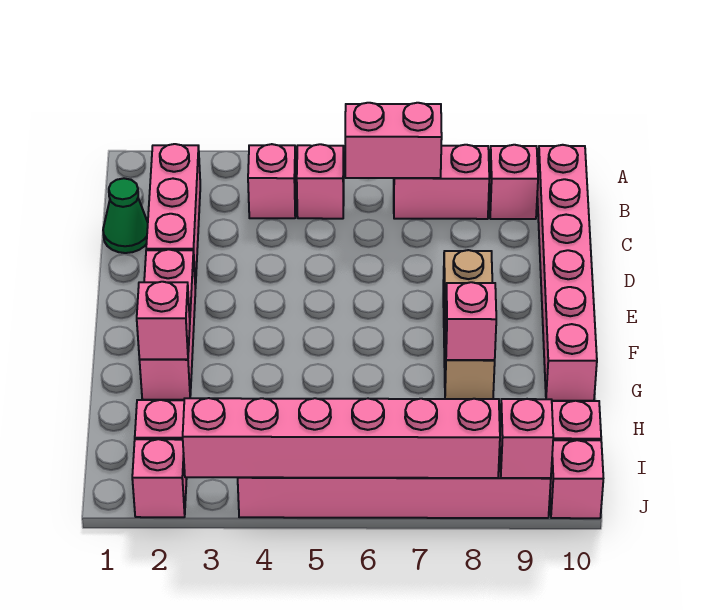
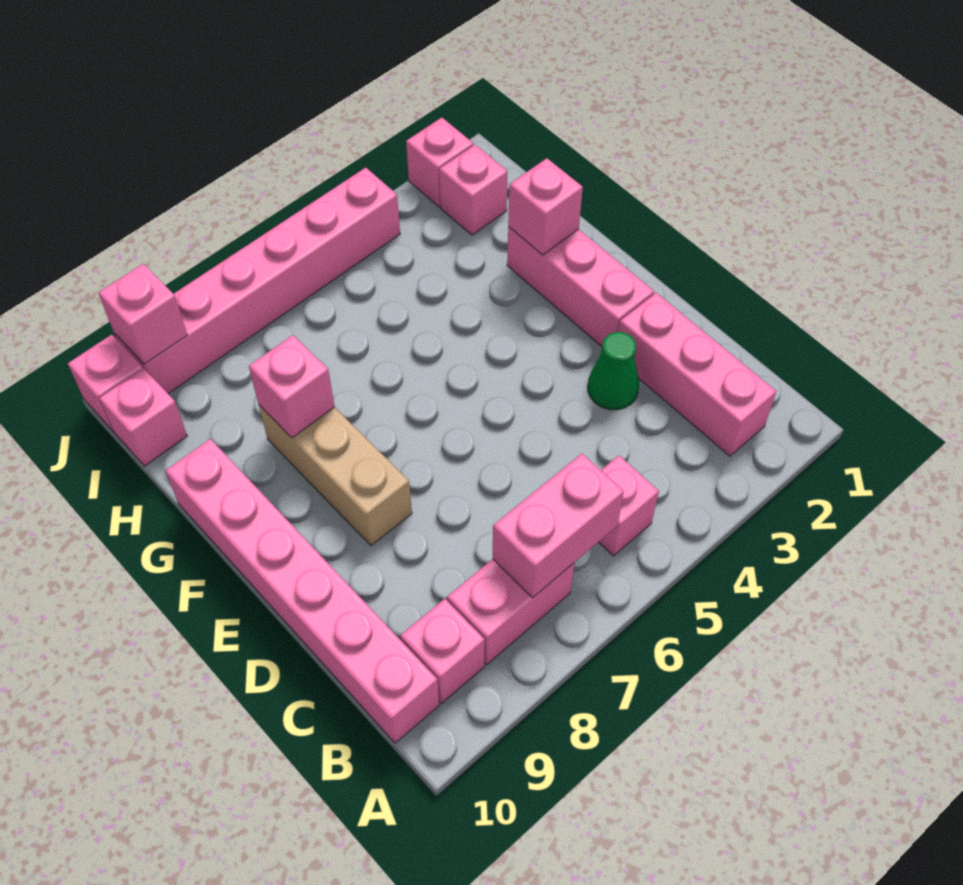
pink 1x1 brick [248,144,296,218] -> none
green 1x1 cone [103,178,148,253] -> green 1x1 cone moved to [588,332,639,410]
pink 1x6 brick [183,398,500,478] -> none

